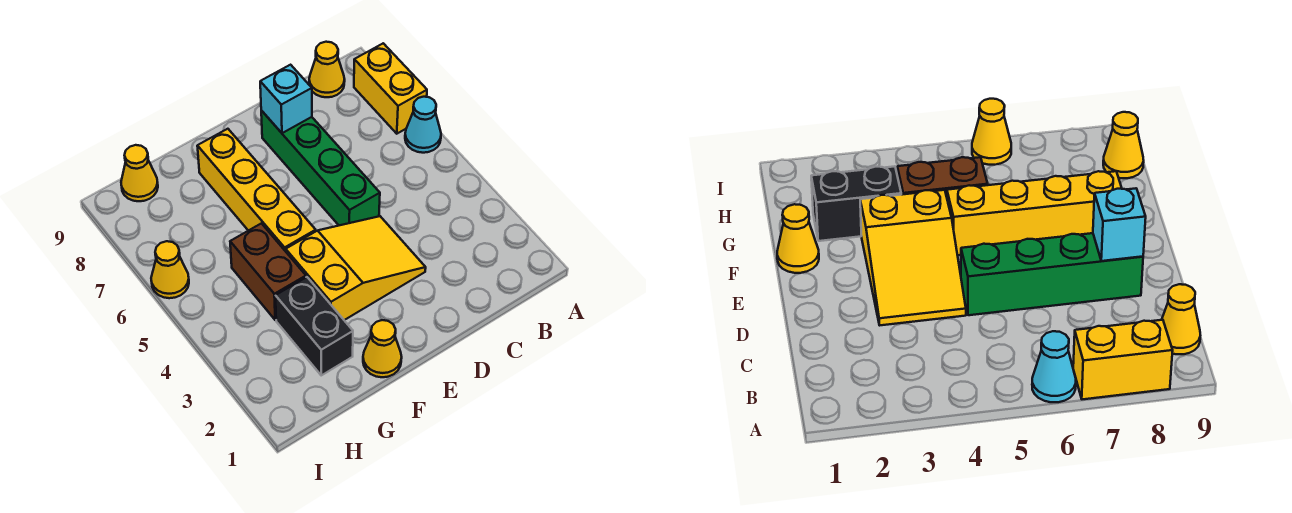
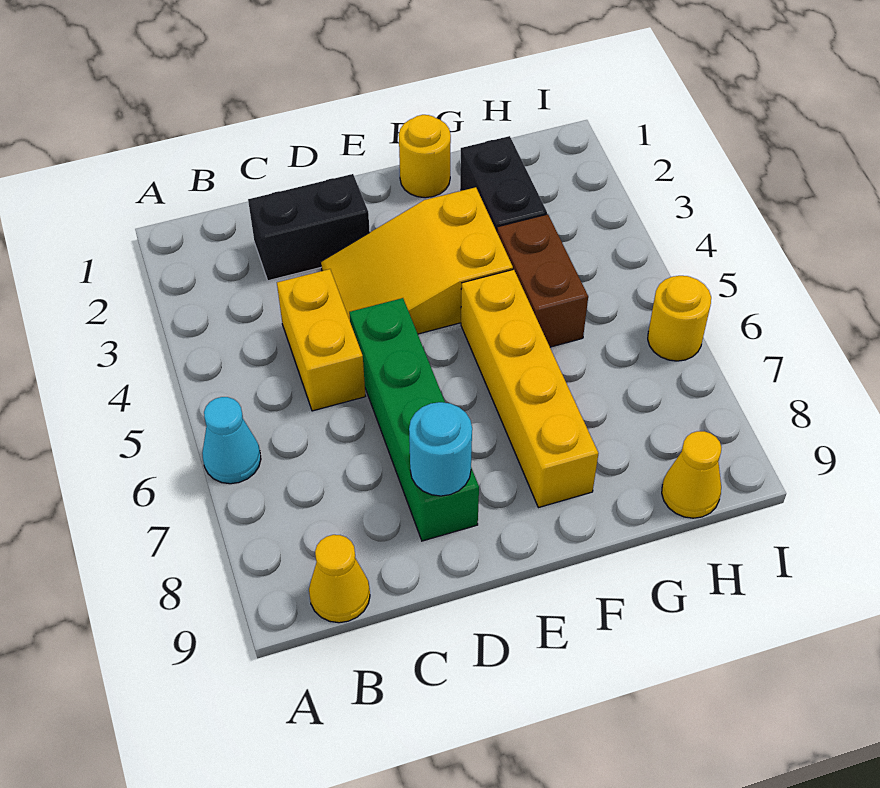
yellow 1x2 brick [354,43,427,134] -> yellow 1x2 brick moved to [277,269,365,411]
none -> black 1x2 brick [248,174,370,281]
cyan 1x1 brick [260,65,312,133] -> cyan 1x1 round brick [409,402,472,496]
yellow 1x1 cone [363,320,402,377] -> yellow 1x1 round brick [399,115,451,198]
yellow 1x1 cone [151,241,189,298] -> yellow 1x1 round brick [648,276,711,361]

